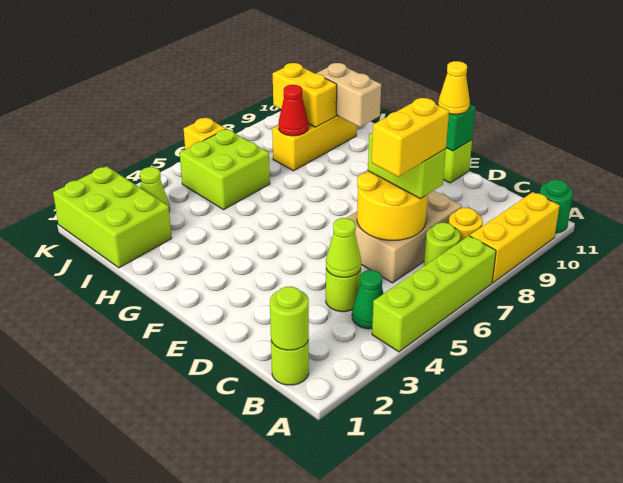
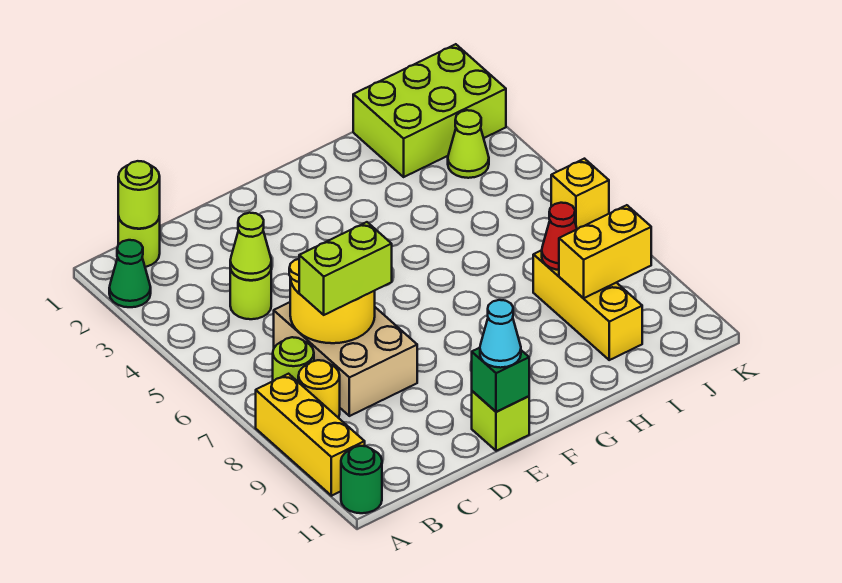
lime 1x4 brick [372,236,496,352] -> none
green 1x1 cone [352,270,384,329] -> green 1x1 cone moved to [109,240,151,307]
yellow 1x2 brick [372,98,449,177] -> none
yellow 1x1 cone [438,61,470,114] -> cyan 1x1 cone [480,300,521,368]
tan 1x2 brick [316,63,381,127] -> none
lime 2x2 brick [180,129,270,210] -> none

